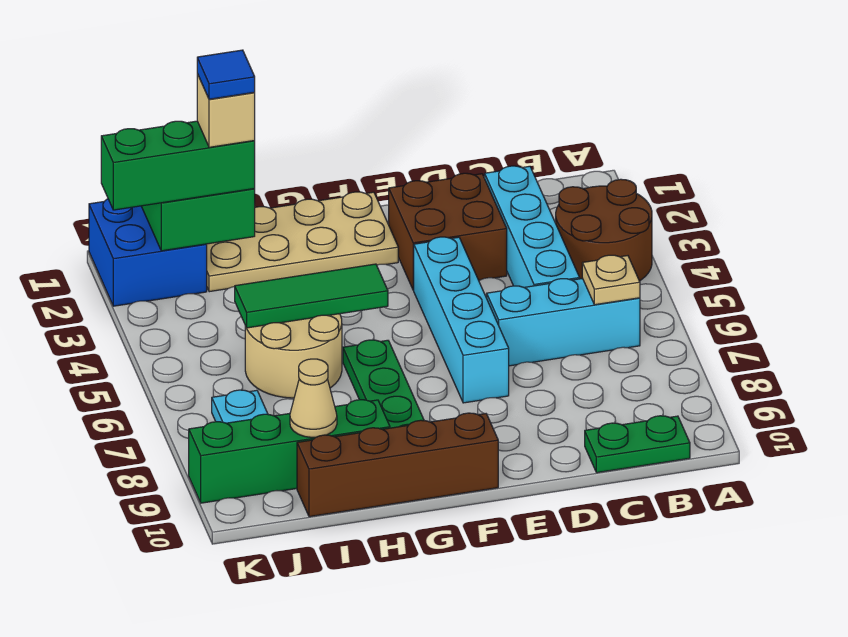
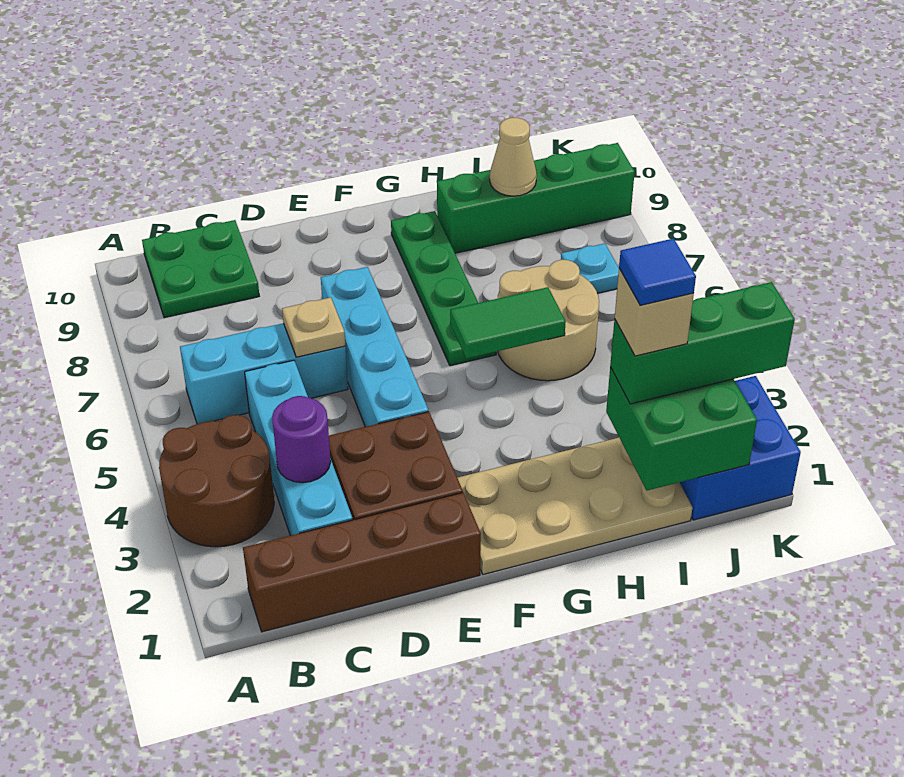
tan 1x1 plate [582,255,640,305] -> tan 1x1 plate moved to [282,297,345,357]
green 1x2 plate [585,416,690,473] -> green 2x2 plate [142,220,259,318]
none -> purple 1x1 round brick [272,396,331,483]
brown 1x4 brick [297,413,498,517] -> brown 1x4 brick moved to [243,493,481,632]
green 1x3 tile [235,264,388,328] -> green 1x2 tile [450,287,566,358]

